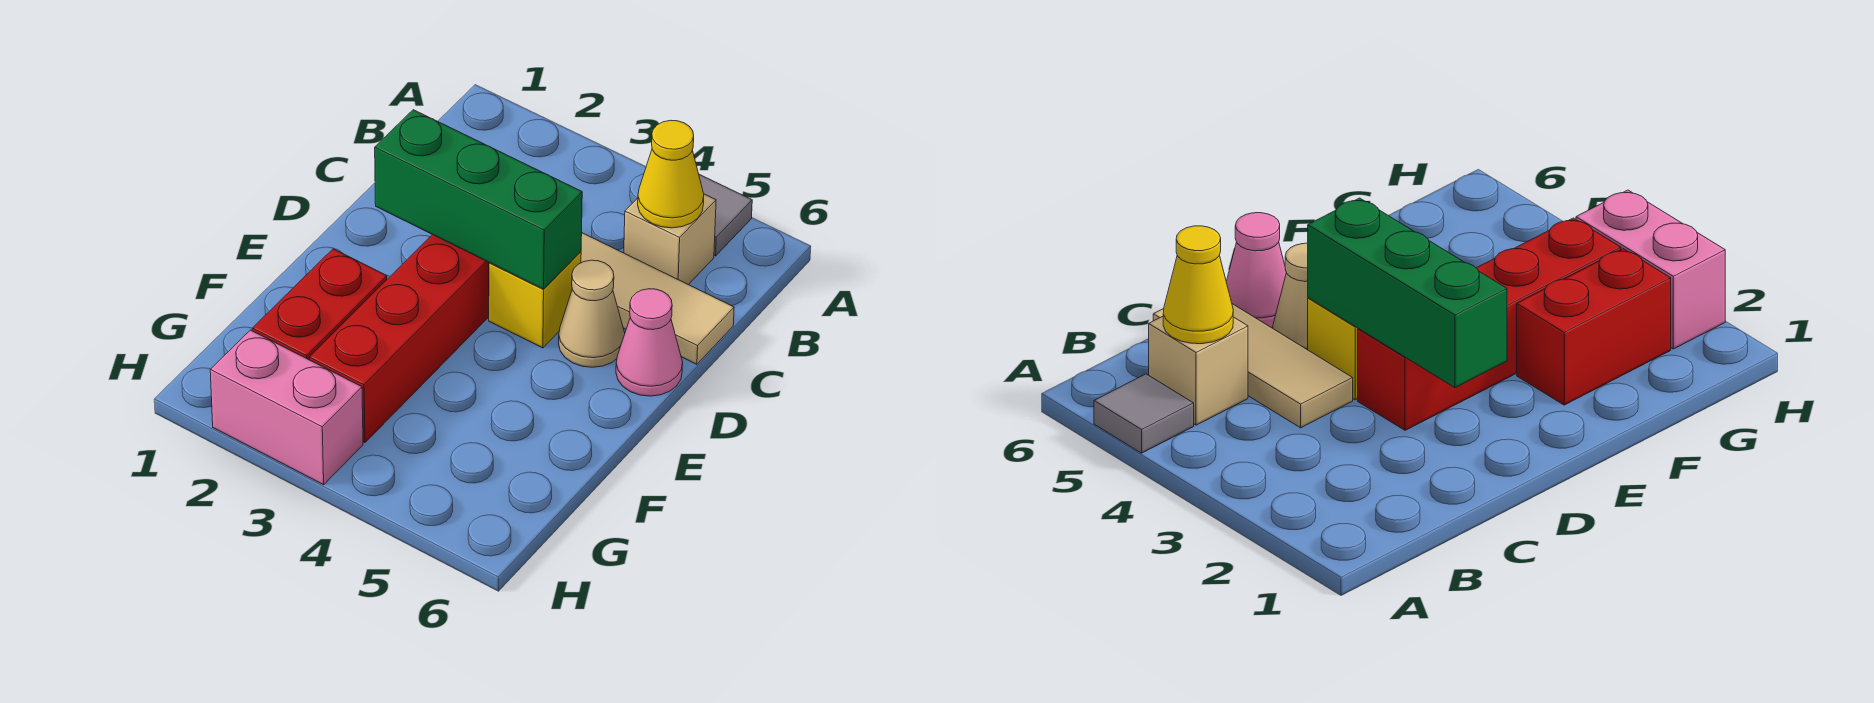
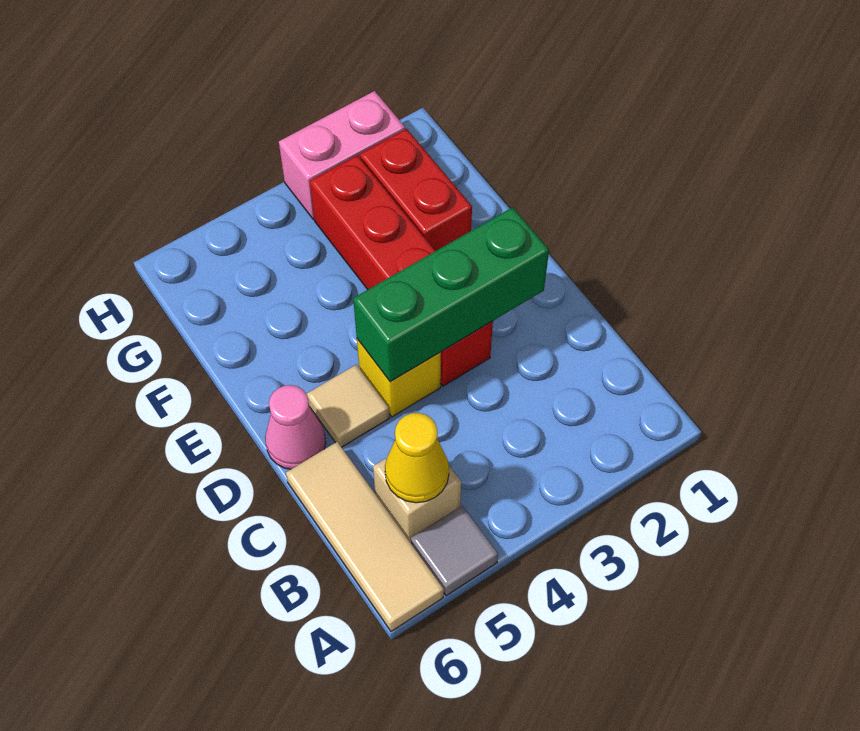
tan 1x3 tile [581,233,734,364] -> tan 1x3 tile turned to [286,442,444,631]
tan 1x1 cone [559,260,625,367] -> tan 1x1 tile [307,365,389,447]

